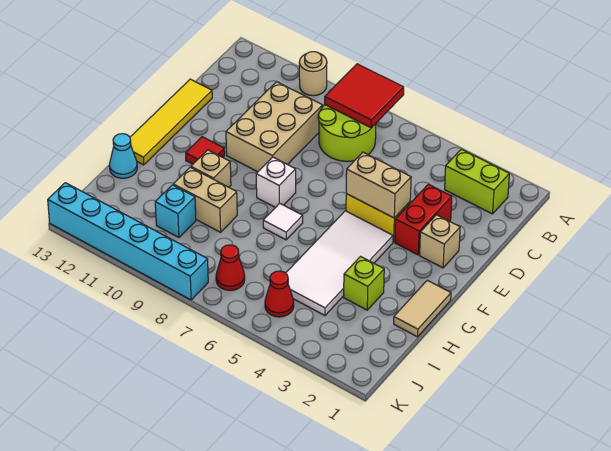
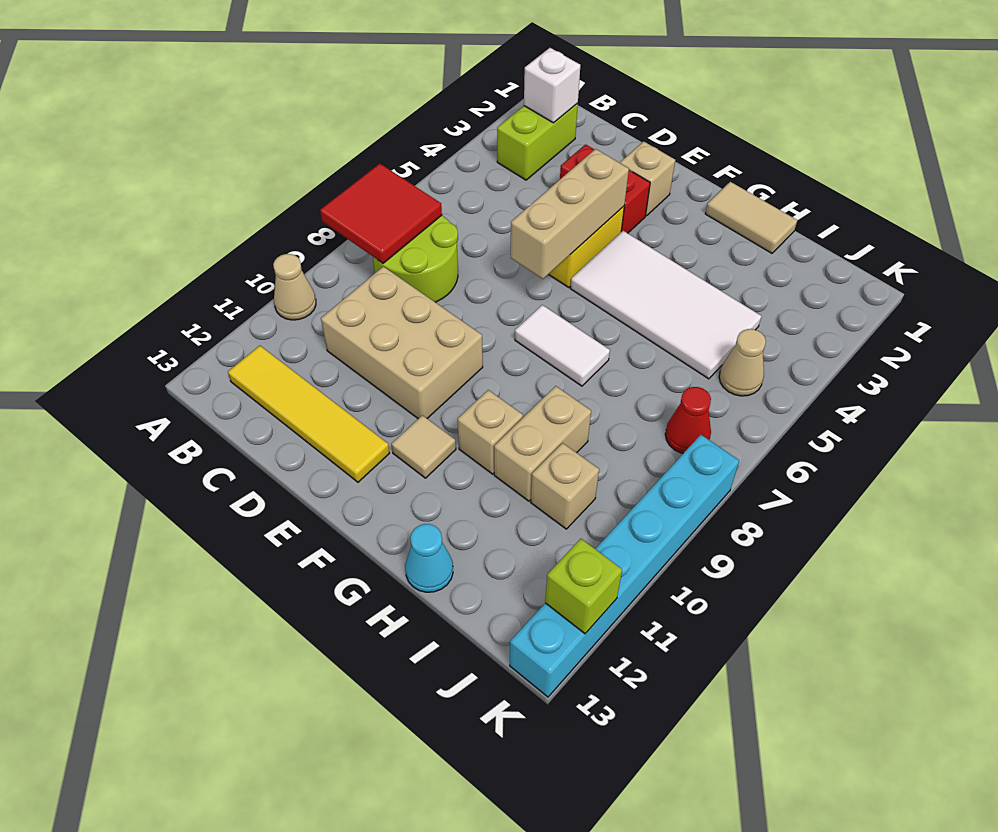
tan 1x1 round brick [299,52,327,96] -> tan 1x1 cone [273,254,316,320]
yellow 1x4 tile [130,79,212,165] -> yellow 1x4 tile moved to [228,346,390,482]
tan 1x2 brick [346,152,411,218] -> tan 1x3 brick [511,149,629,279]
white 1x1 brick [256,157,296,208] -> white 1x1 brick moved to [524,48,580,123]
red 1x1 tile [186,137,225,164] -> tan 1x1 tile [392,415,456,478]
white 1x1 tile [263,203,303,240] -> white 1x2 tile [515,305,610,386]
lime 1x1 brick [344,257,384,310] -> lime 1x1 brick moved to [545,539,622,634]
cyan 1x1 brick [155,185,196,238] -> tan 1x1 brick [531,443,599,529]
red 1x1 cone [265,271,294,317] -> tan 1x1 cone [719,329,766,396]

